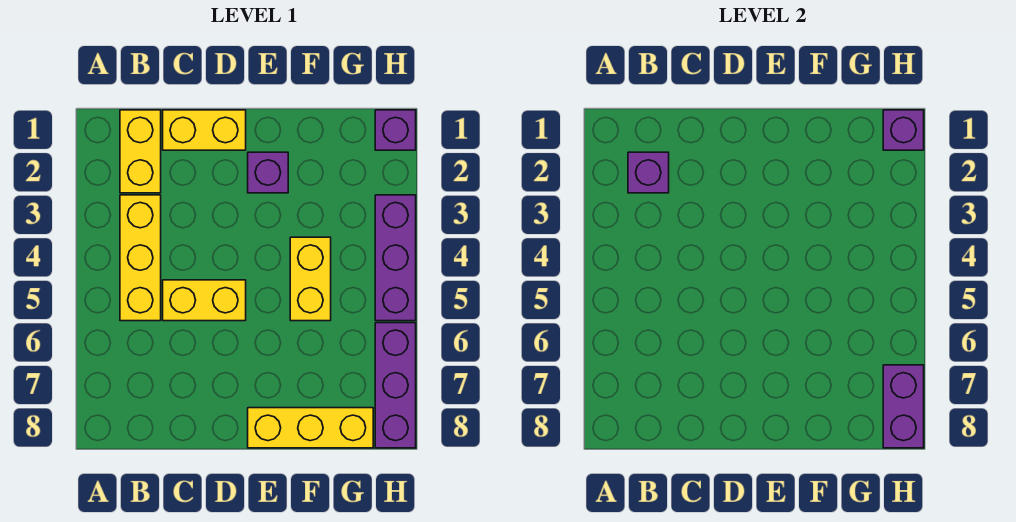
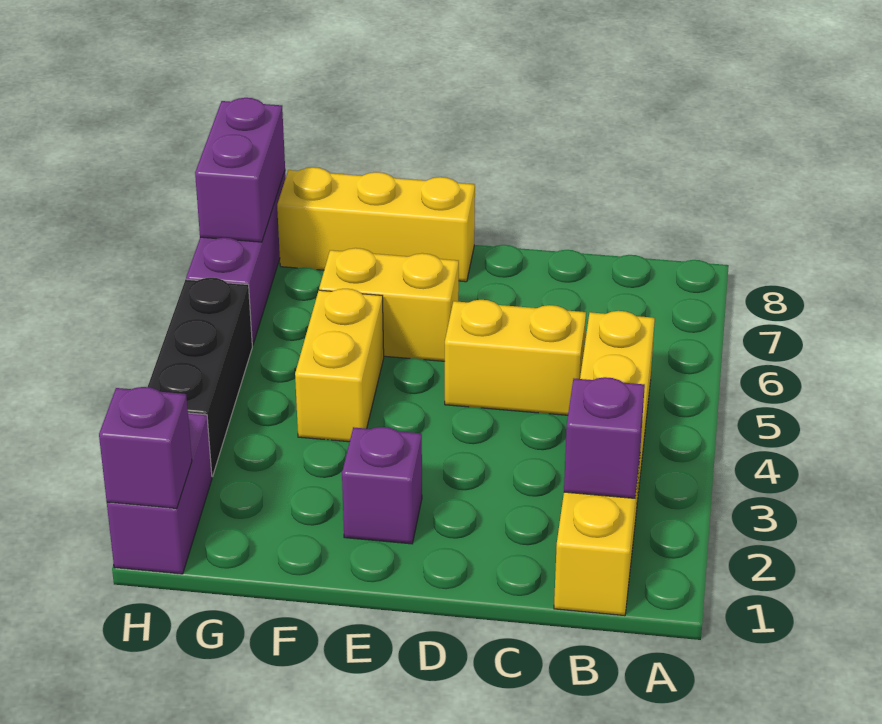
yellow 1x2 brick [163,110,246,150] -> yellow 1x2 brick moved to [319,248,459,361]
purple 1x1 brick [375,110,416,150] -> purple 1x2 brick [107,413,212,574]
purple 1x3 brick [375,195,416,321] -> black 1x3 brick [148,278,252,477]

